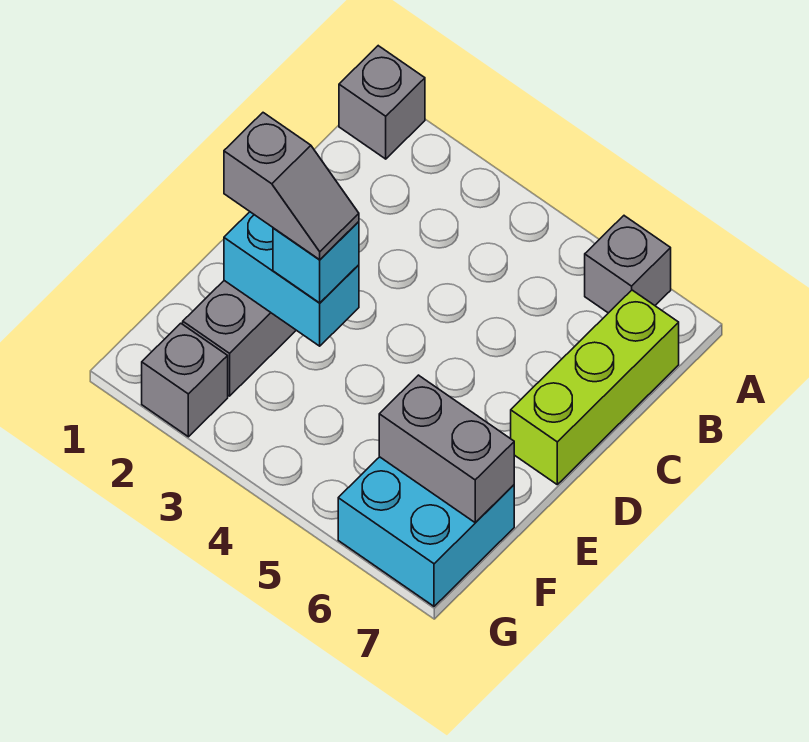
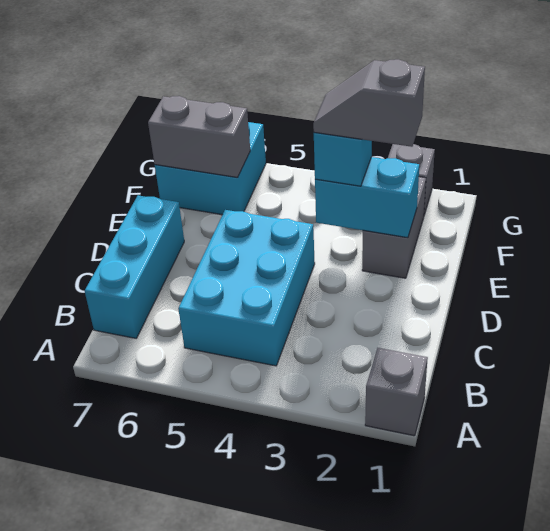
grey 1x1 brick [585,216,671,313] -> none
none -> cyan 2x3 brick [178,210,315,366]
lime 1x3 brick [511,290,679,484] -> cyan 1x3 brick [85,195,184,338]

